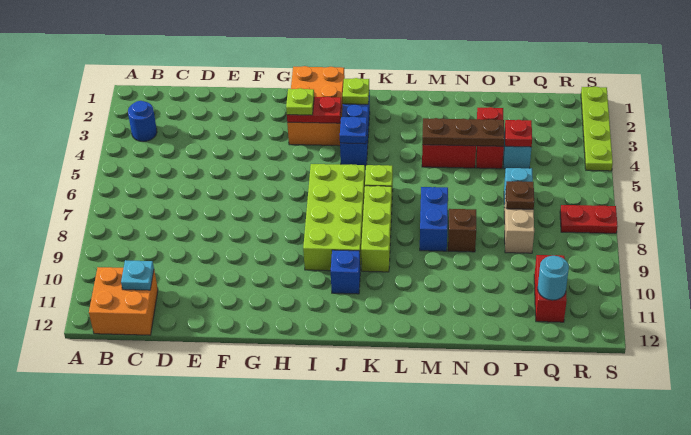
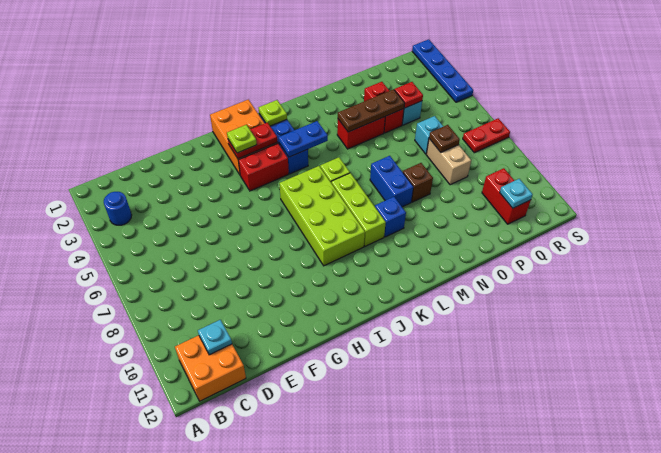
none -> red 1x2 brick [238,143,289,191]
blue 1x1 plate [340,117,367,144] -> blue 1x2 plate [279,121,328,157]
blue 1x1 brick [331,250,360,294] -> blue 1x1 brick moved to [375,197,406,237]
cyan 1x1 round brick [538,256,569,300] -> cyan 1x1 plate [500,179,533,208]
lime 1x4 plate [581,86,613,171] -> blue 1x4 plate [412,39,473,102]

